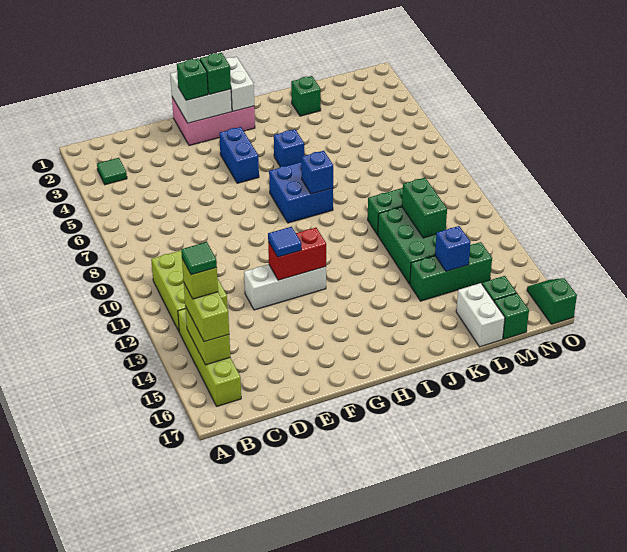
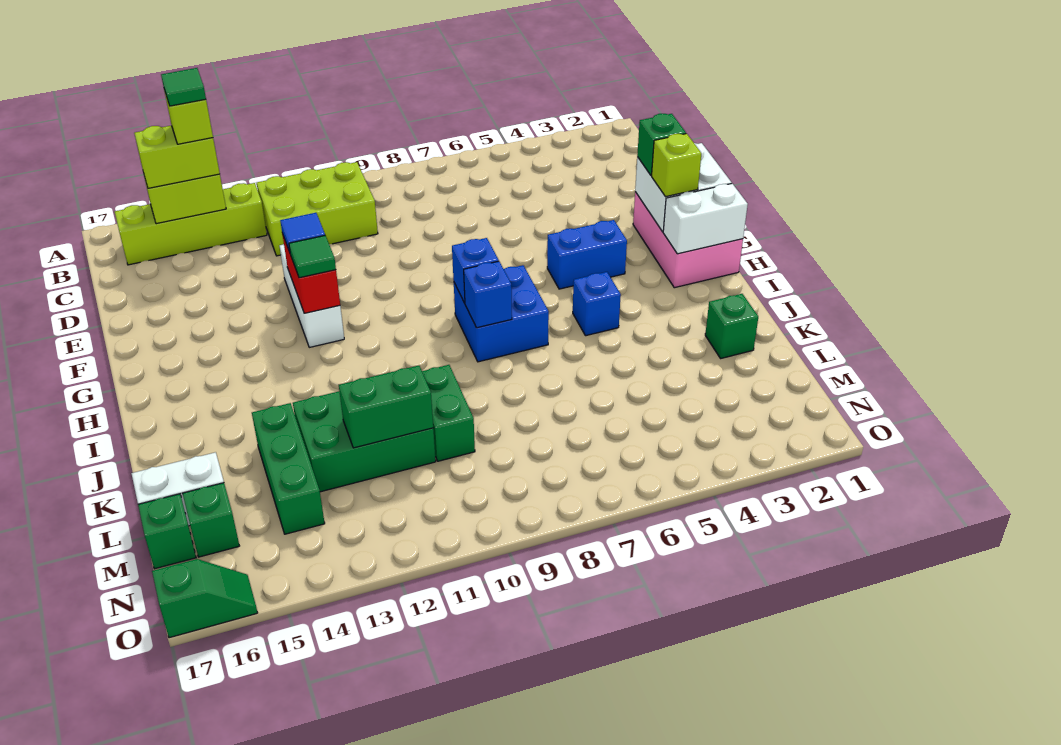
green 1x1 tile [97,158,127,185] -> green 1x1 tile moved to [289,235,336,278]
green 1x1 brick [200,53,231,94] -> lime 1x1 brick [652,134,701,197]
blue 1x1 brick [435,226,471,271] -> blue 1x1 brick moved to [452,238,499,303]

